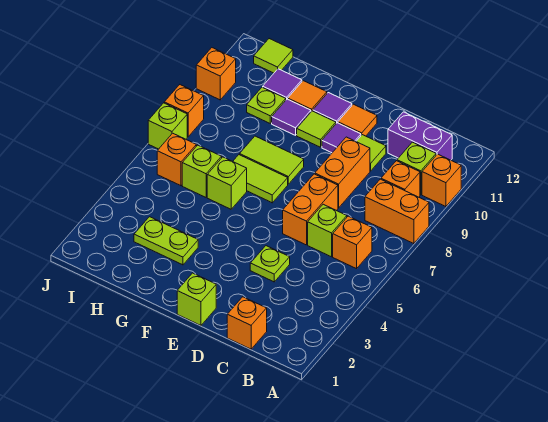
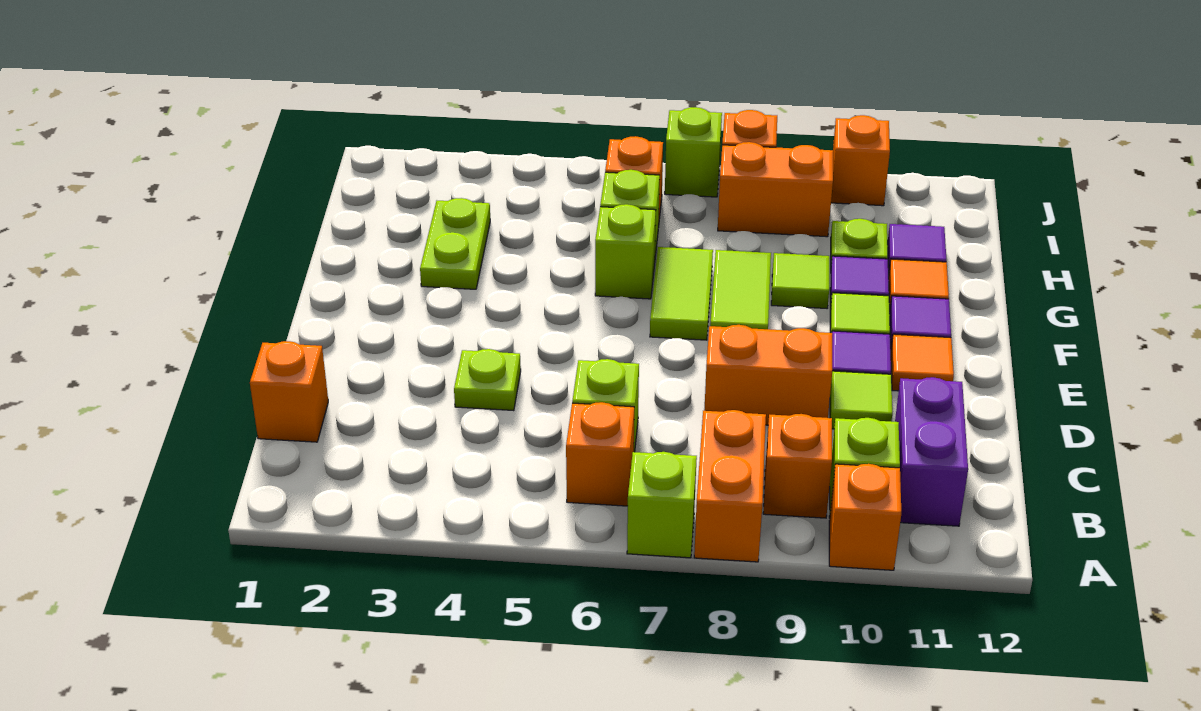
orange 1x2 brick [283,174,338,245] -> orange 1x2 brick moved to [718,142,833,237]
lime 1x1 brick [177,273,216,325] -> lime 1x1 brick moved to [627,452,697,558]
lime 1x1 tile [254,39,293,73] -> lime 1x1 tile moved to [771,253,829,308]

